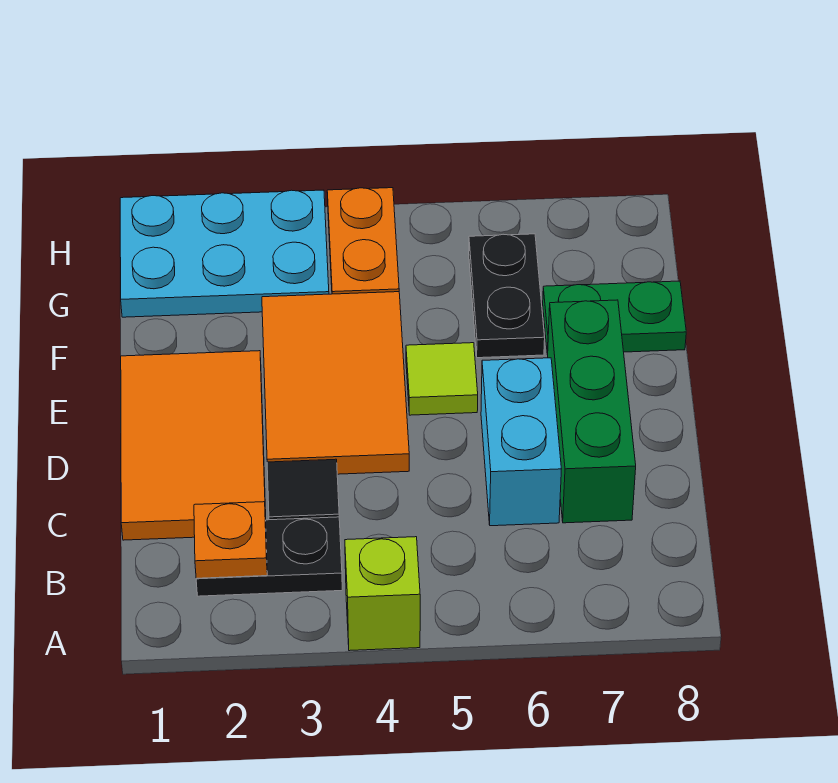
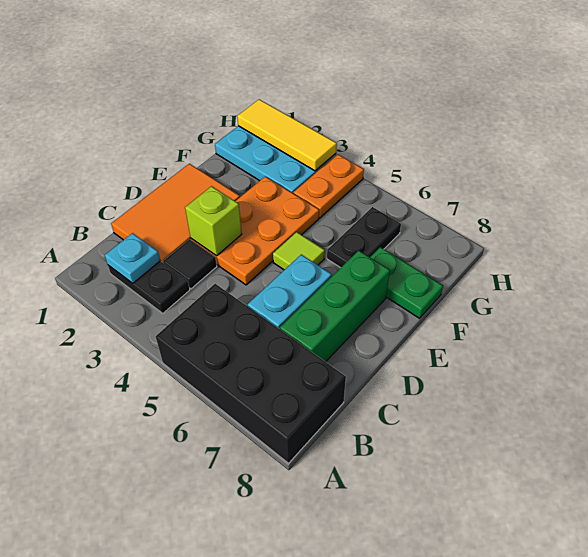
lime 1x1 brick [345,537,420,651] -> lime 1x1 brick moved to [185,186,242,256]
none -> black 2x4 brick [156,284,346,463]
orange 1x1 plate [194,502,267,578] -> cyan 1x1 plate [105,233,160,283]
orange 2x3 tile [262,292,409,474] -> orange 2x3 plate [191,177,319,285]
none -> yellow 1x3 tile [237,99,337,171]

